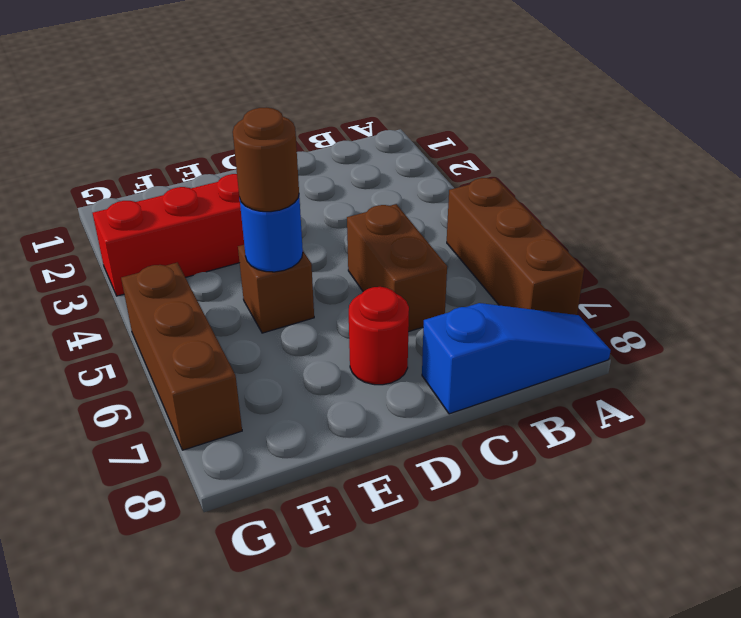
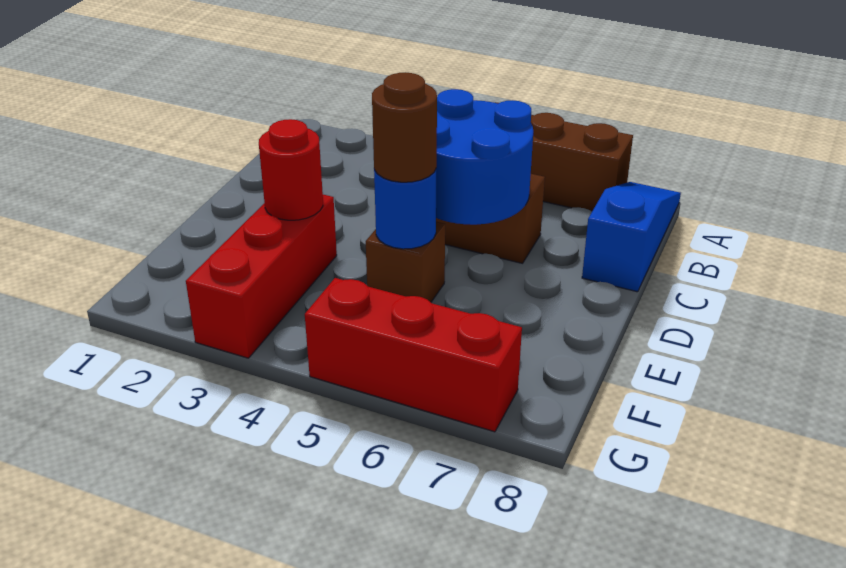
none -> blue 2x2 round brick [436,89,533,225]
red 1x1 round brick [349,287,409,385] -> red 1x1 round brick moved to [259,119,323,220]
brown 1x3 brick [121,263,242,450] -> red 1x3 brick [305,278,522,432]

